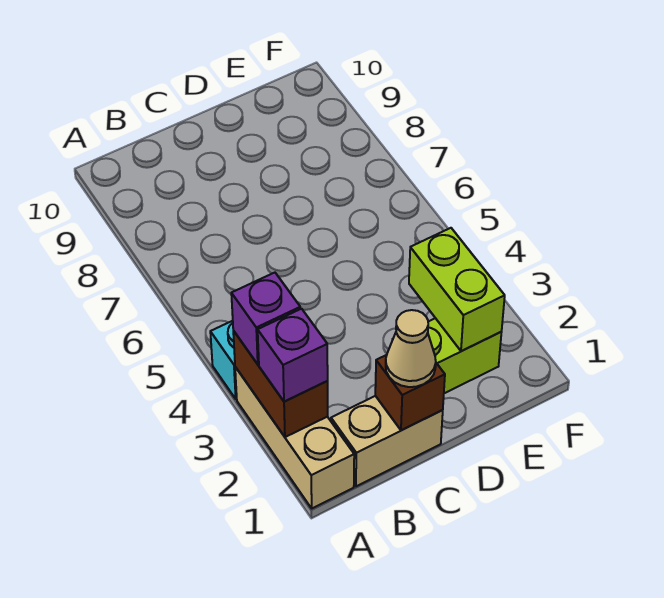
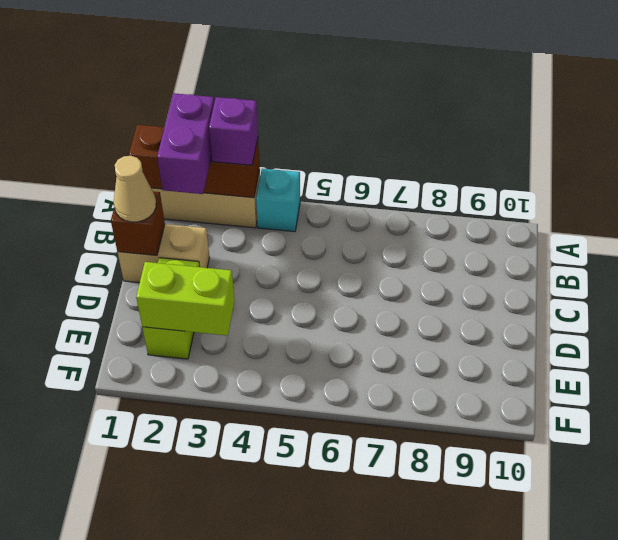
brown 1x2 brick [233,331,328,437] -> brown 1x3 brick [129,125,260,198]
purple 1x1 brick [258,309,328,402] -> purple 1x2 brick [157,93,214,194]
tan 1x2 brick [331,396,443,486] -> tan 1x2 brick turned to [118,224,209,283]

